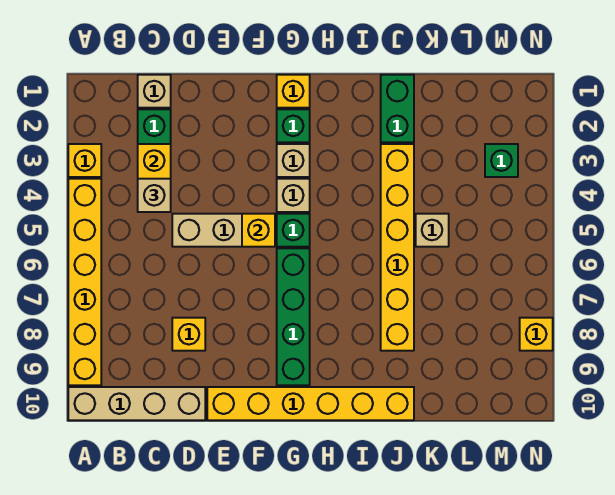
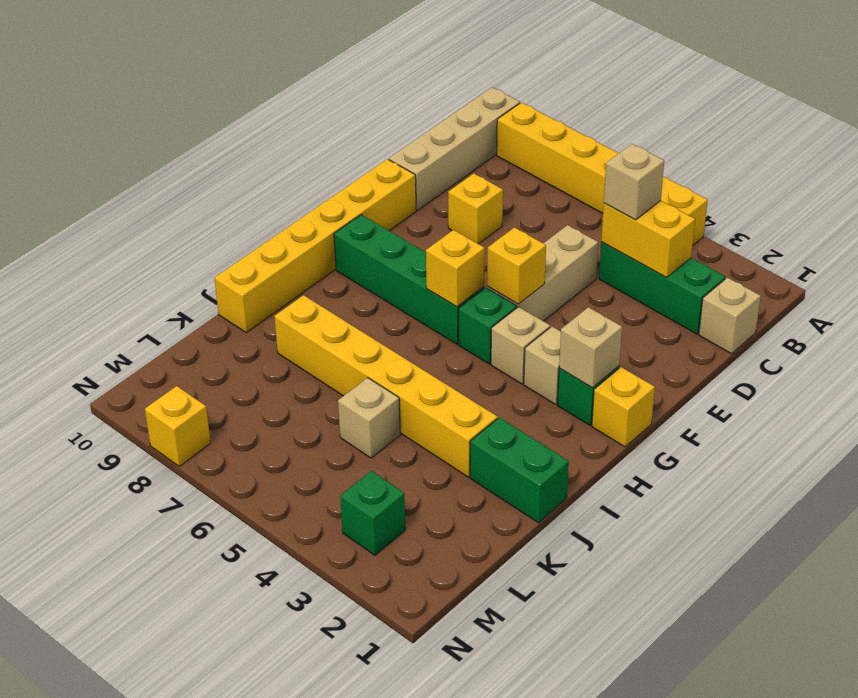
yellow 1x1 brick [68,144,101,177] -> yellow 1x1 brick moved to [426,230,485,307]
none -> tan 1x1 brick [559,307,622,388]

